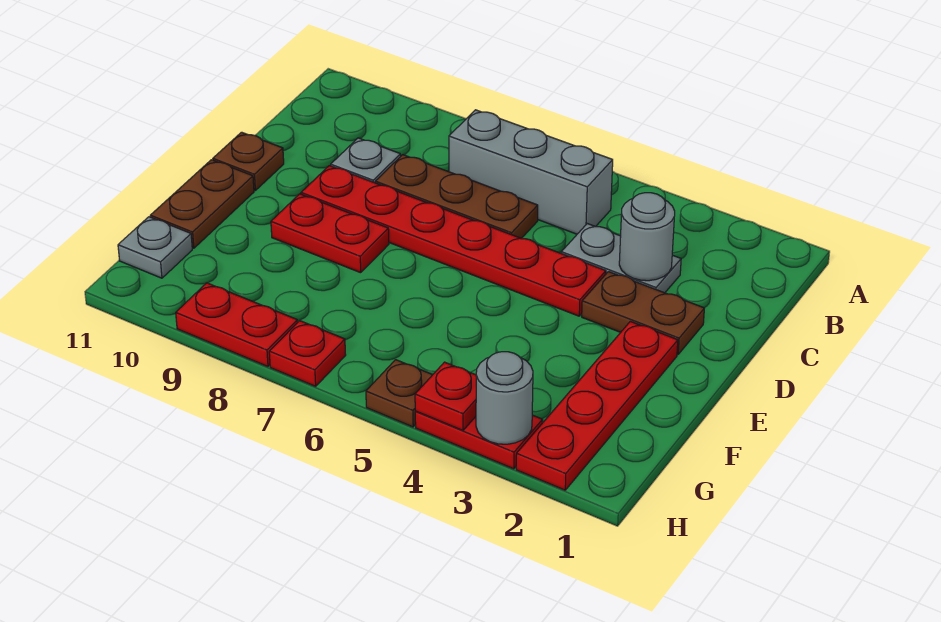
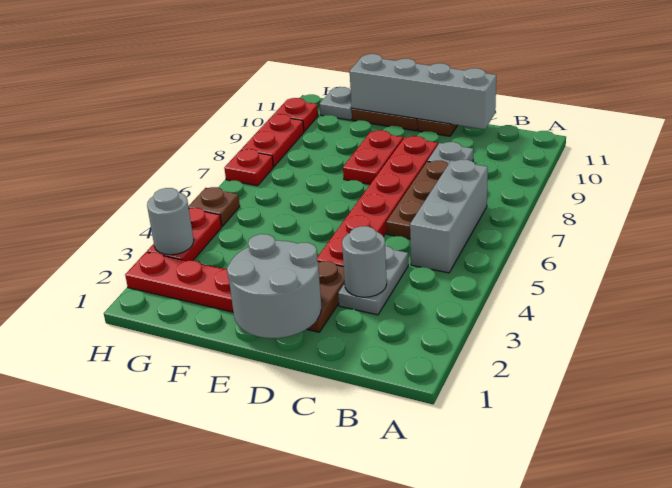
none -> grey 1x4 brick [350,54,496,129]
none -> grey 2x2 round brick [227,234,321,338]
red 1x1 plate [415,362,476,430] -> red 1x1 plate moved to [274,98,318,132]

